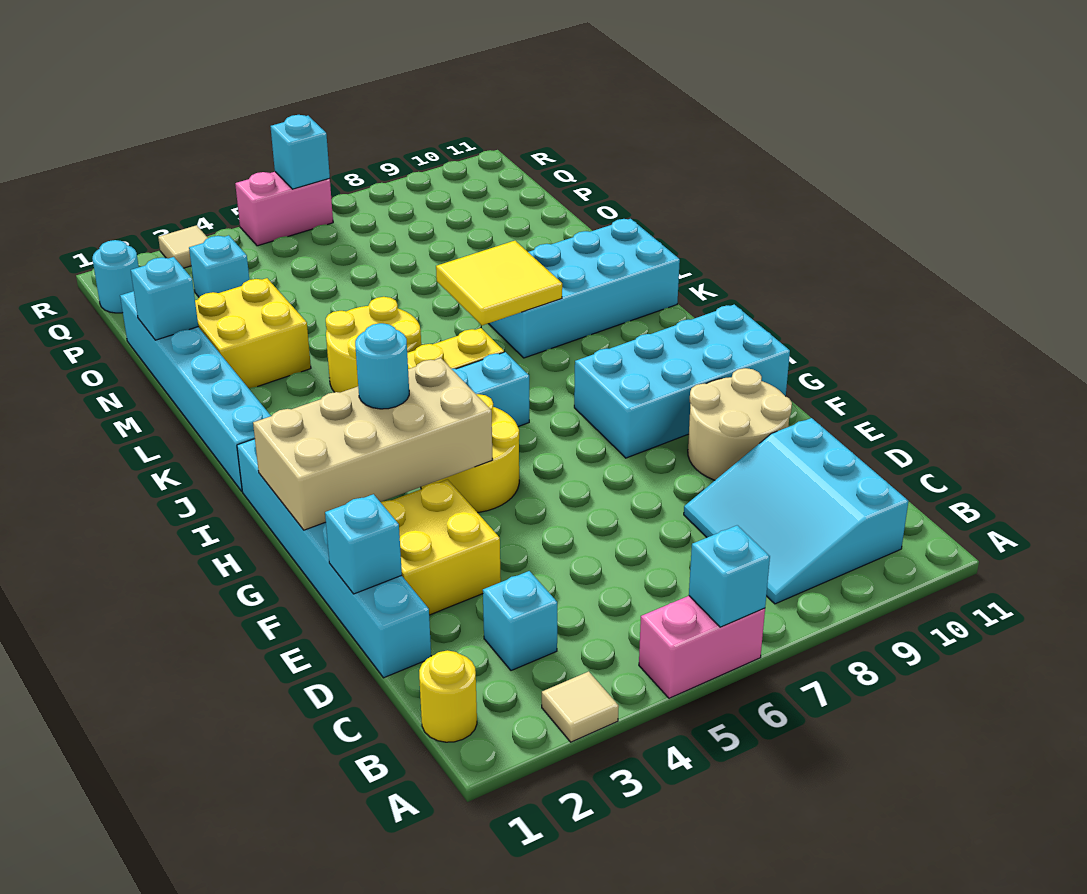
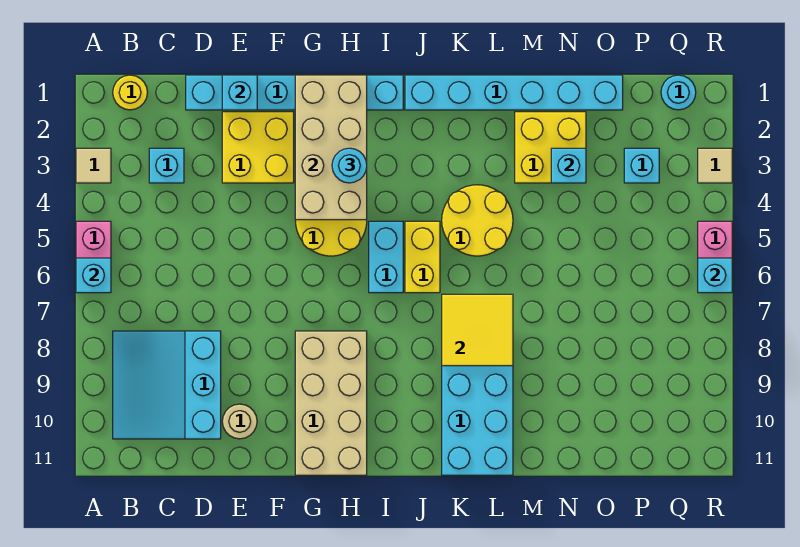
cyan 3x3 slope [684,418,908,604] -> cyan 3x3 slope turned to [113,331,221,439]
tan 2x2 round brick [688,368,792,480] -> tan 1x1 round brick [222,404,257,439]
cyan 2x4 brick [574,304,790,458] -> tan 2x4 brick [295,331,367,475]
cyan 1x1 brick [131,257,198,340] -> cyan 1x1 brick moved to [551,148,586,183]

